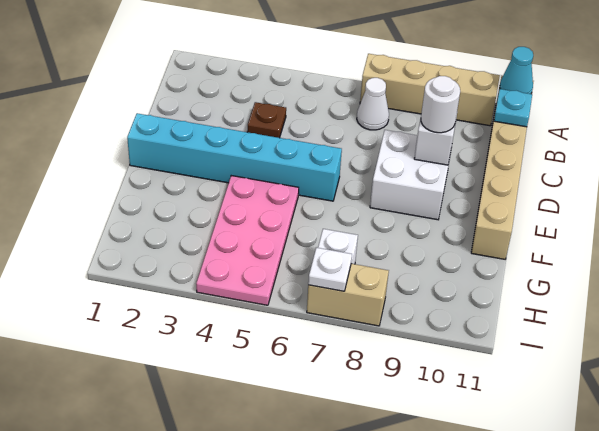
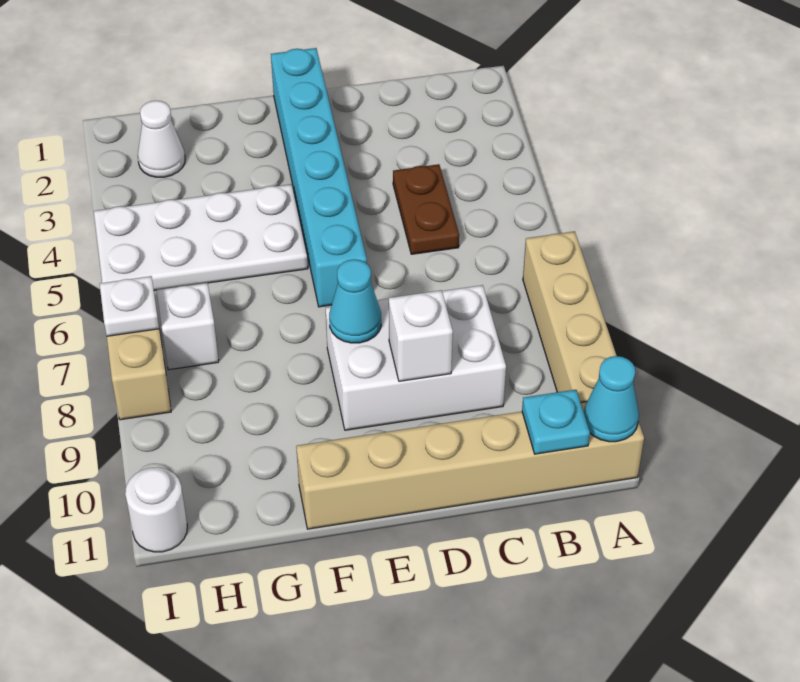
white 1x1 cone [357,78,389,130] -> white 1x1 cone moved to [138,101,185,177]
brown 1x1 plate [247,102,286,138] -> brown 1x2 plate [393,164,459,254]
white 2x2 brick [370,130,451,220] -> white 2x3 brick [326,285,506,430]
white 1x1 round brick [421,76,460,133] -> white 1x1 round brick moved to [125,467,187,552]
none -> cyan 1x1 cone [329,259,381,343]
pink 2x4 plate [196,176,299,305] -> white 2x4 plate [94,184,308,290]

